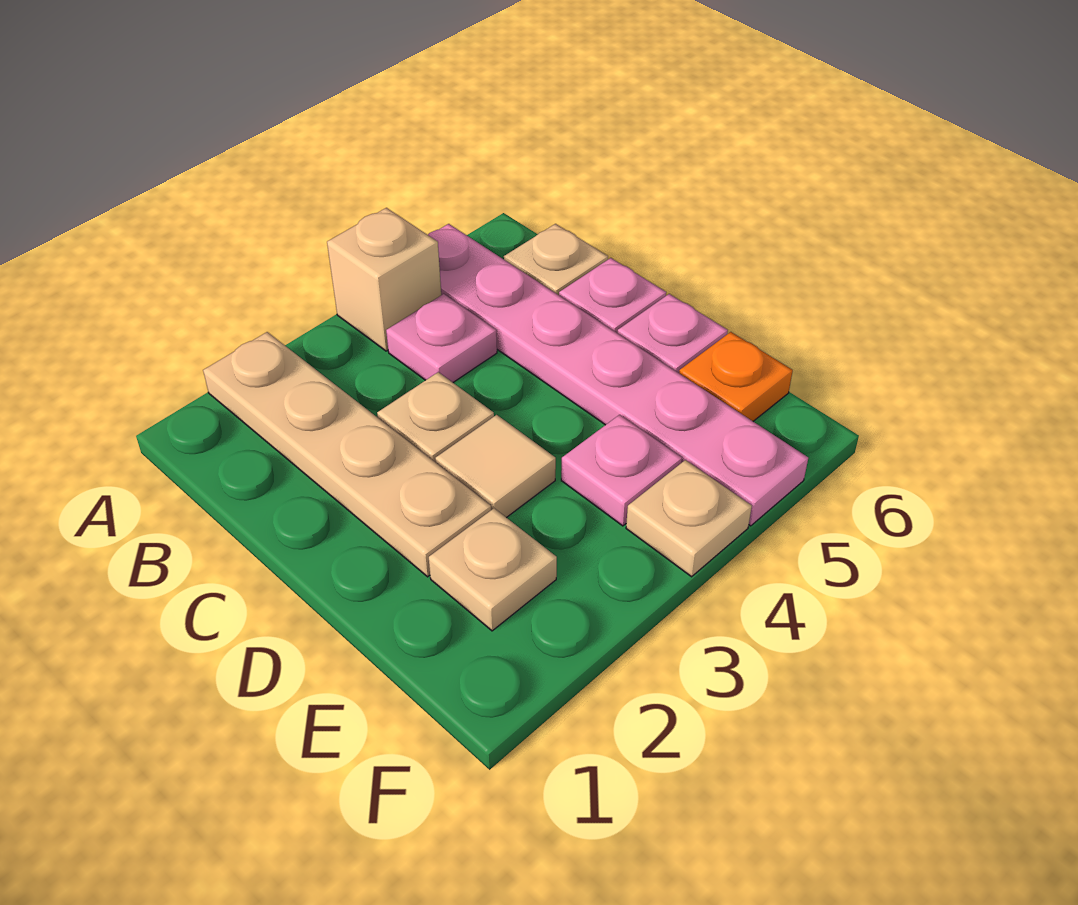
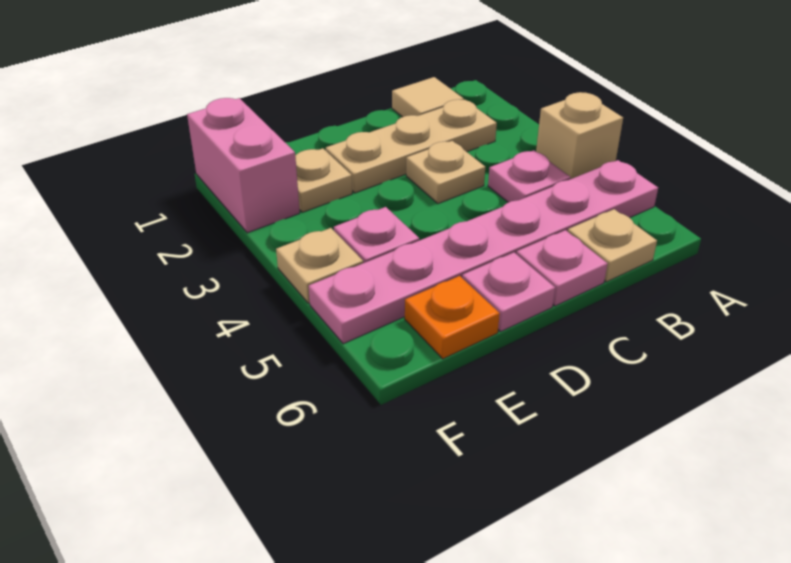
tan 1x4 plate [203,332,491,577] -> tan 1x3 plate [326,99,497,193]
tan 1x1 tile [435,415,556,518] -> tan 1x1 tile moved to [392,77,464,117]
none -> pink 1x2 brick [187,98,300,233]

